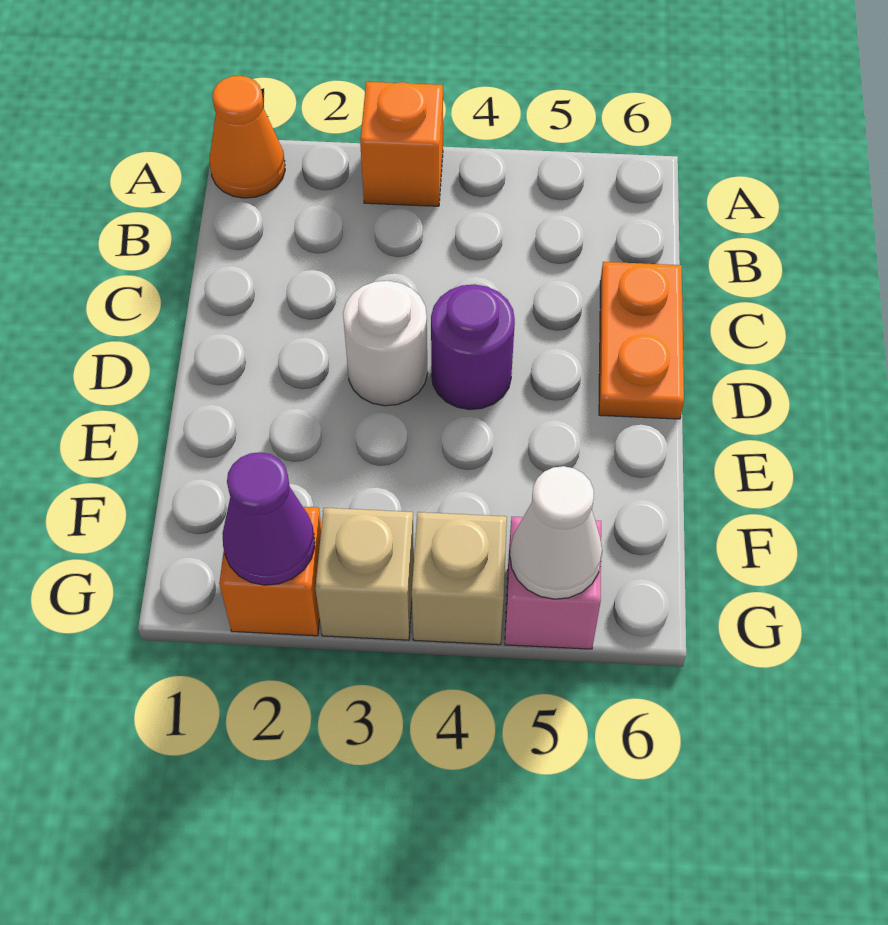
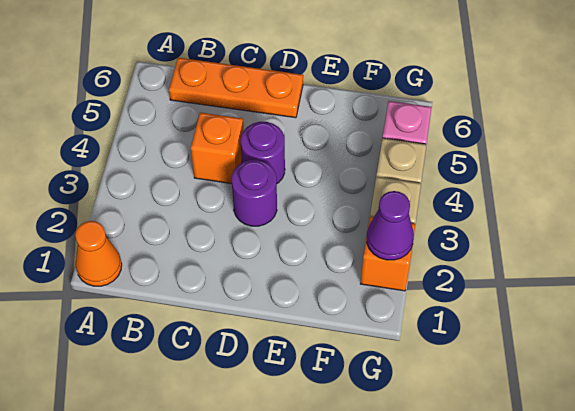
orange 1x1 brick [360,82,443,206] -> orange 1x1 brick moved to [191,113,244,184]
orange 1x2 plate [599,262,684,419] -> orange 1x3 plate [169,58,303,118]
white 1x1 round brick [343,281,428,406] -> purple 1x1 round brick [232,160,277,226]
white 1x1 cone [510,466,602,599] -> none

